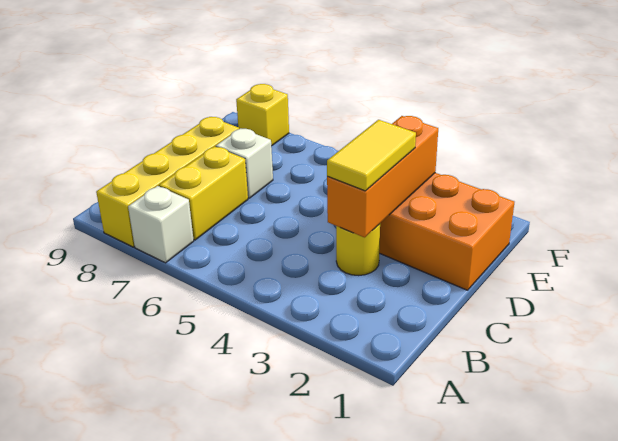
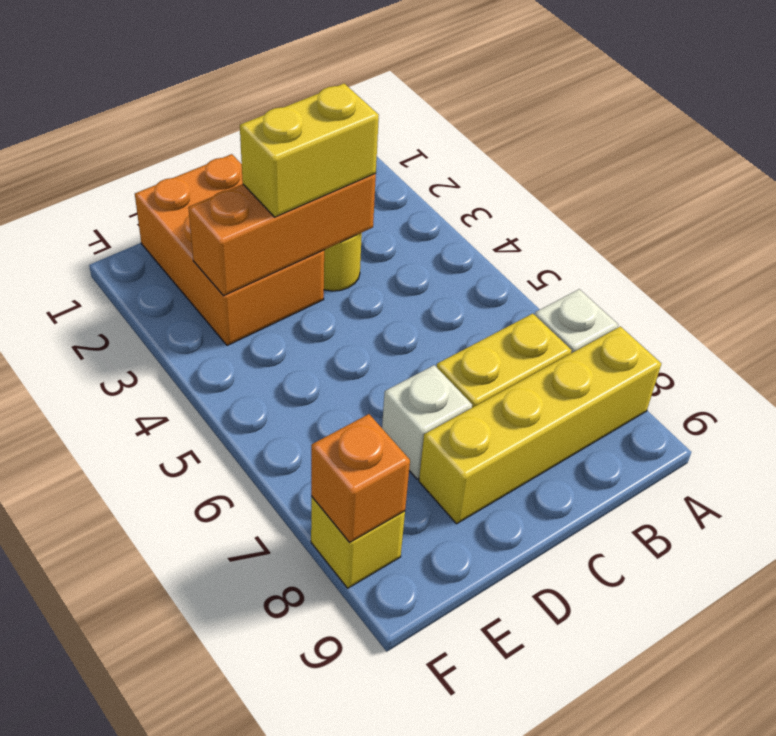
yellow 1x2 tile [327,120,416,191] -> yellow 1x2 brick [240,83,379,217]
none -> orange 1x1 brick [311,414,410,543]

